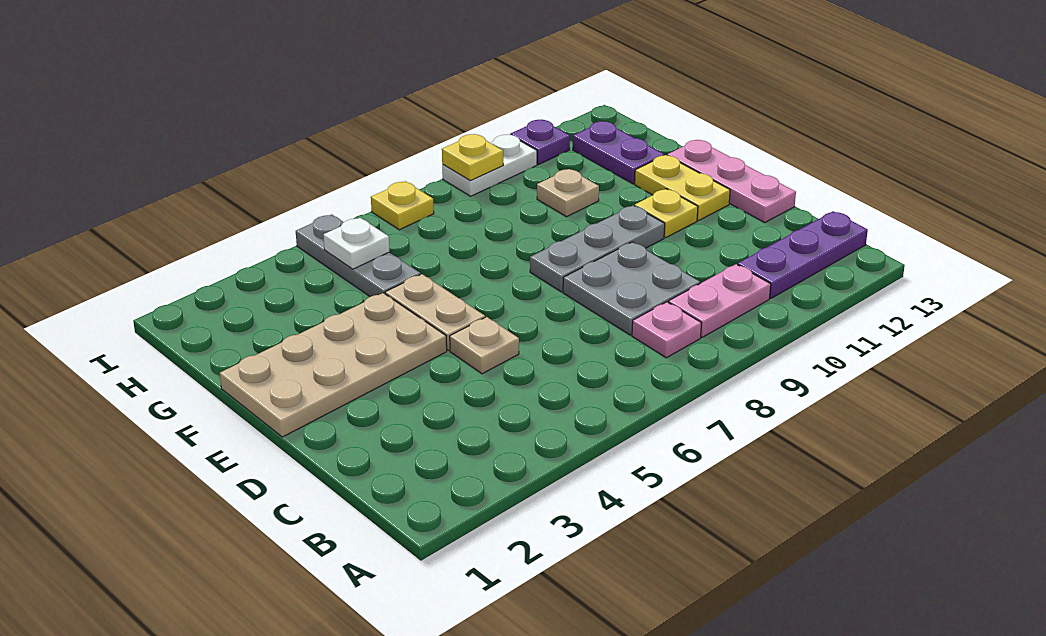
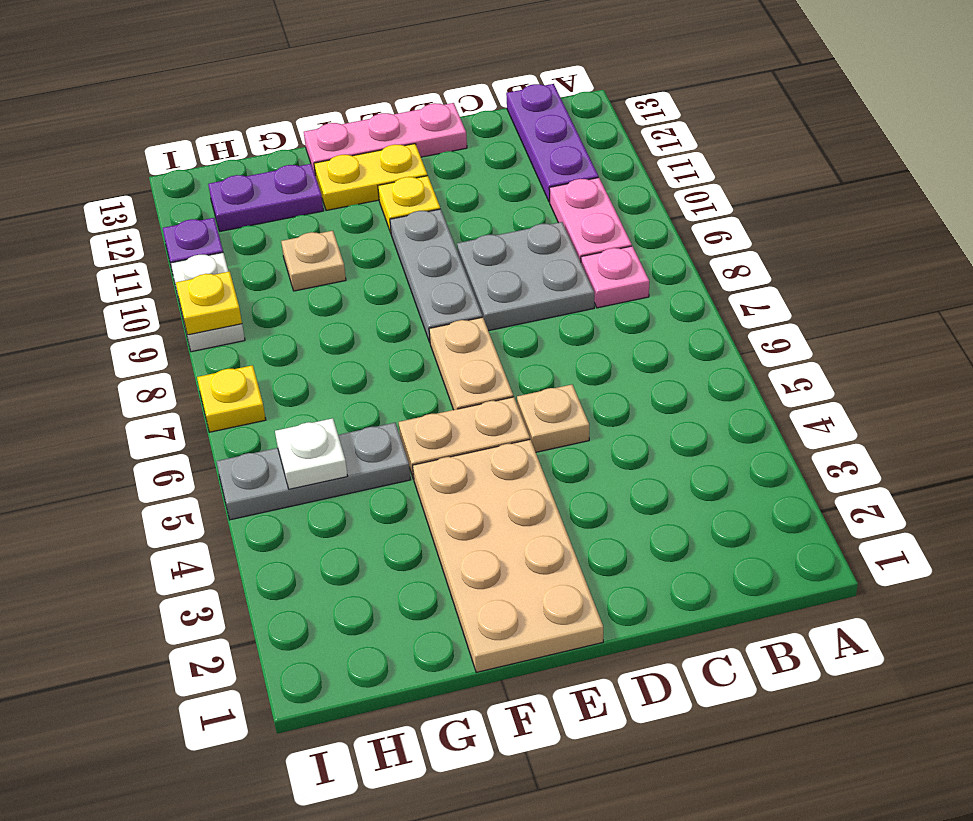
none -> tan 1x2 plate [429,317,513,410]

